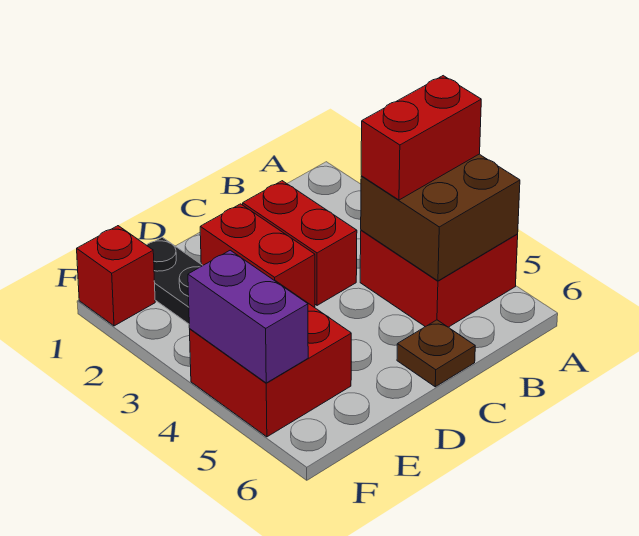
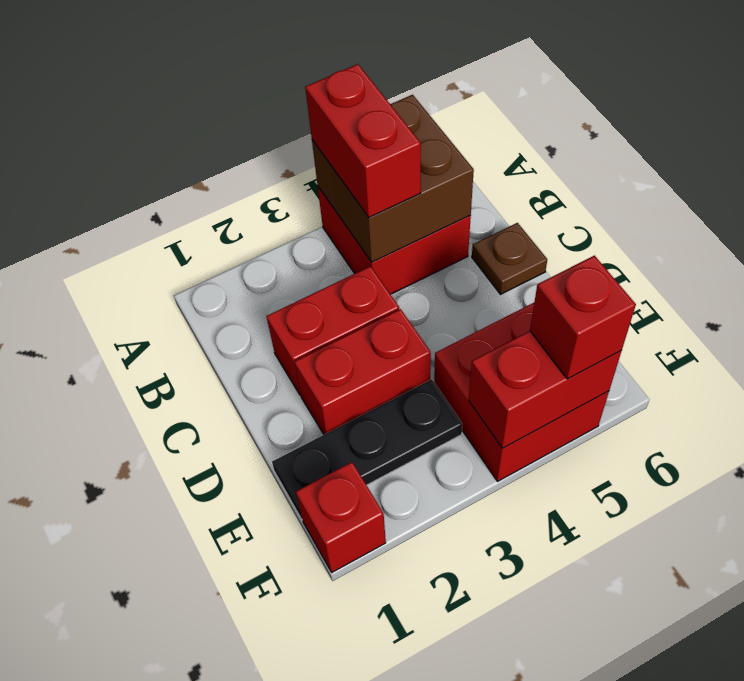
purple 1x2 brick [188,250,308,383] -> red 1x2 brick [469,331,621,448]
none -> red 1x1 brick [530,256,636,379]

